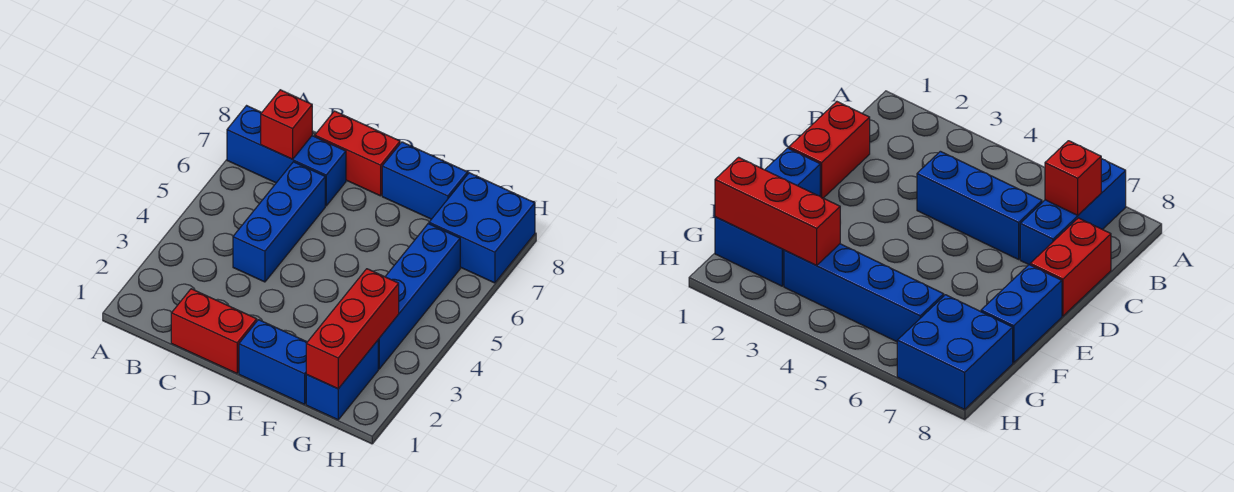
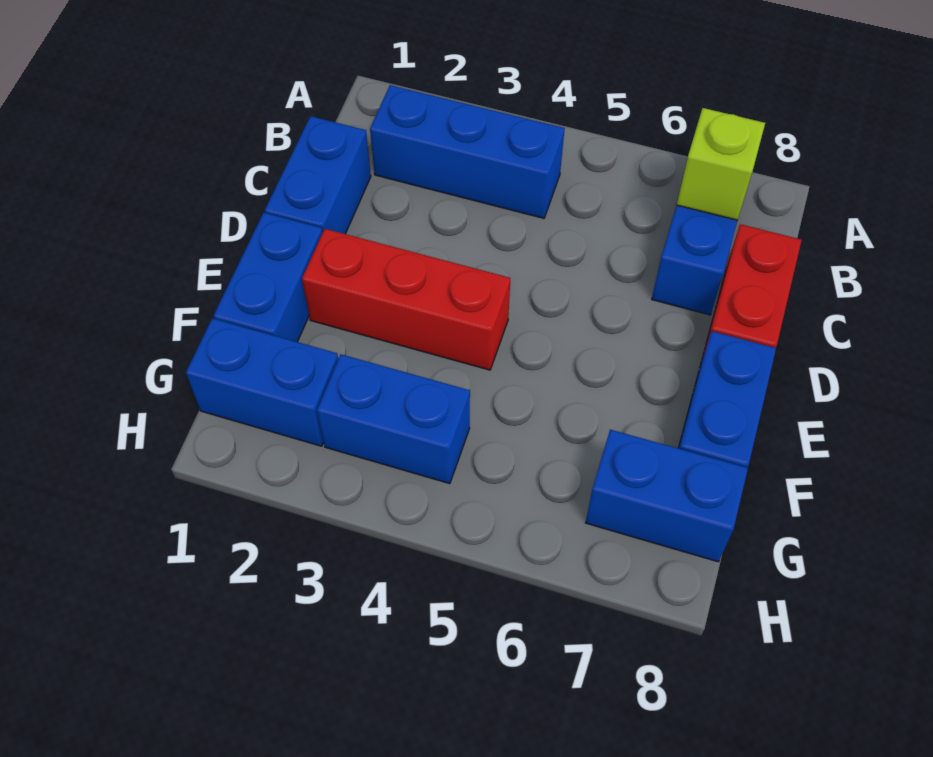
red 1x1 brick [261,90,312,159] -> lime 1x1 brick [677,108,765,220]
red 1x2 brick [171,289,257,373] -> blue 1x2 brick [265,116,371,234]
blue 1x3 brick [233,162,325,282] -> blue 1x3 brick moved to [370,85,565,218]
red 1x3 brick [306,269,399,389] -> red 1x3 brick moved to [302,229,510,370]
blue 1x4 brick [378,224,460,369] -> blue 1x2 brick [317,354,470,484]
blue 2x2 brick [429,173,535,283] -> blue 1x2 brick [586,430,748,562]

